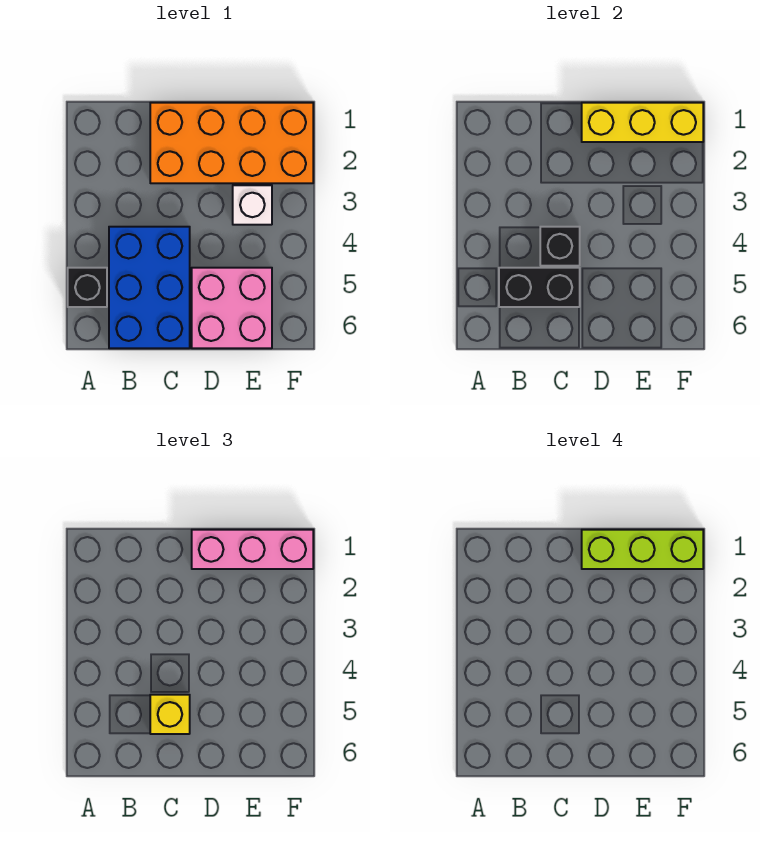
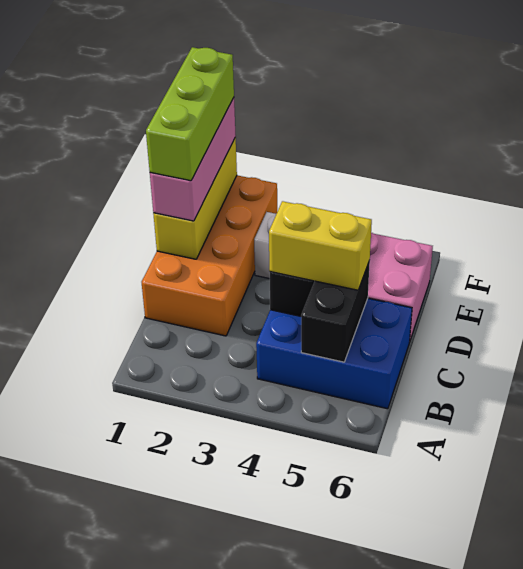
black 1x1 brick [68,268,107,307] -> none
yellow 1x1 brick [150,695,190,734] -> yellow 1x2 brick [269,201,372,290]

